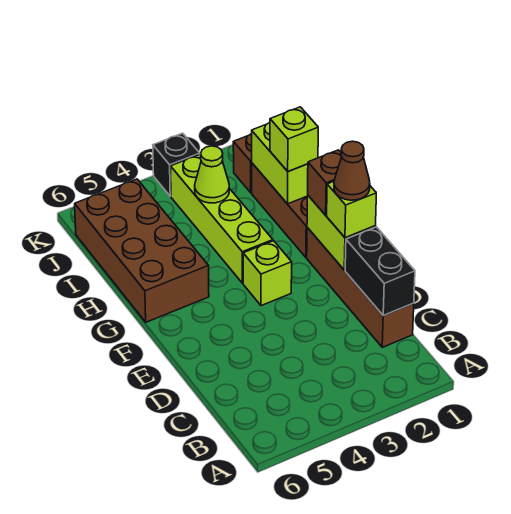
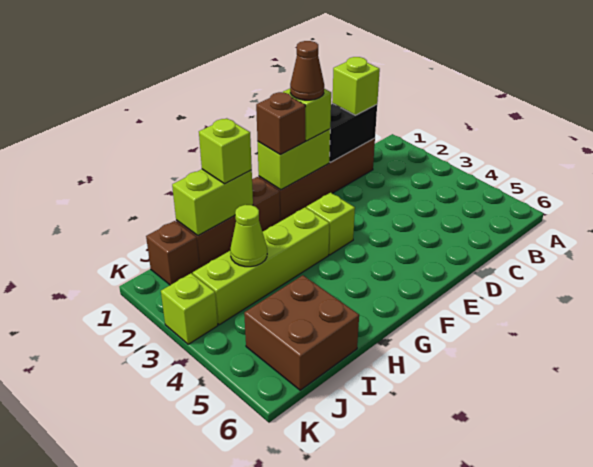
none -> lime 1x1 brick [332,57,380,115]
brown 2x4 brick [75,179,209,322] -> brown 2x2 brick [244,275,359,390]
black 1x1 brick [153,133,200,196] -> lime 1x1 brick [161,273,218,344]

